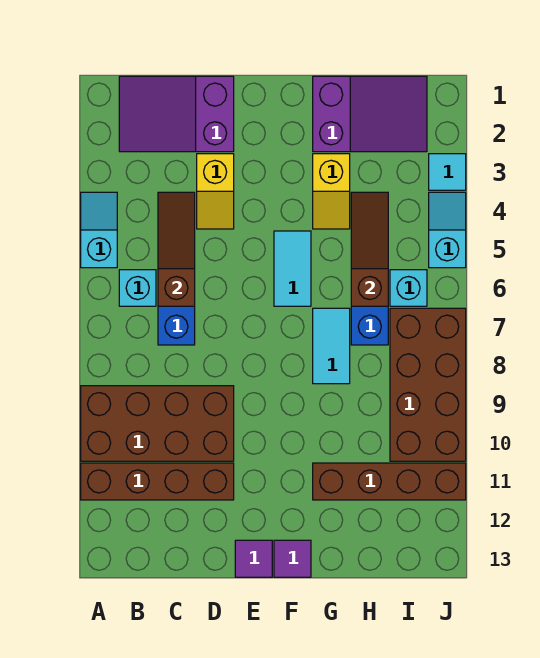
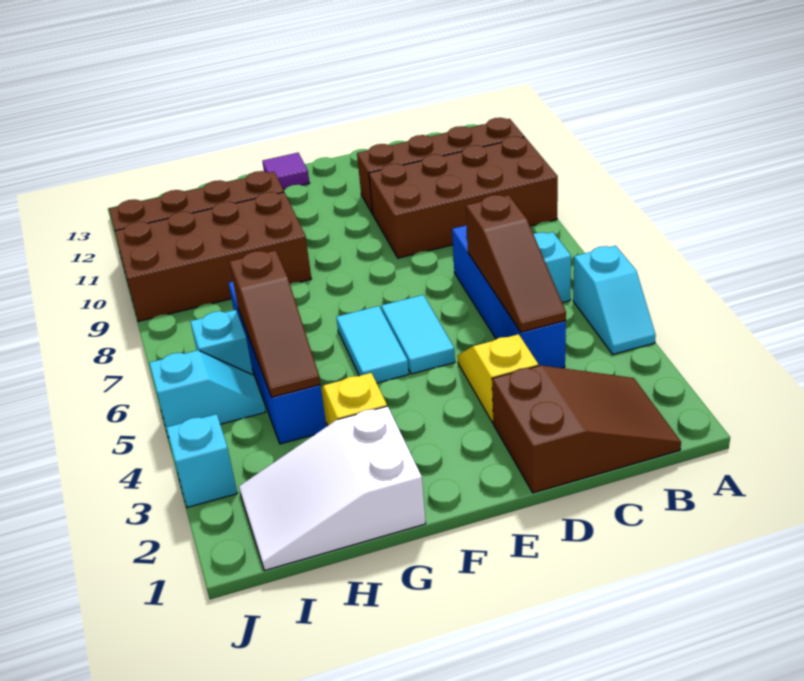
purple 2x3 slope [119,76,234,152] -> brown 2x3 slope [492,365,681,493]
purple 1x1 tile [235,540,272,577] -> none
purple 2x3 slope [313,76,427,152] -> white 2x3 slope [239,406,426,570]
cyan 1x2 tile [313,308,350,384] -> cyan 1x2 tile moved to [381,295,455,374]
brown 2x4 brick [390,308,466,461] -> brown 2x4 brick turned to [115,192,311,321]
cyan 1x1 tile [429,154,466,190] -> cyan 1x1 brick [166,414,237,507]
cyan 1x2 slope [429,192,466,268] -> cyan 1x2 slope turned to [149,350,265,437]

